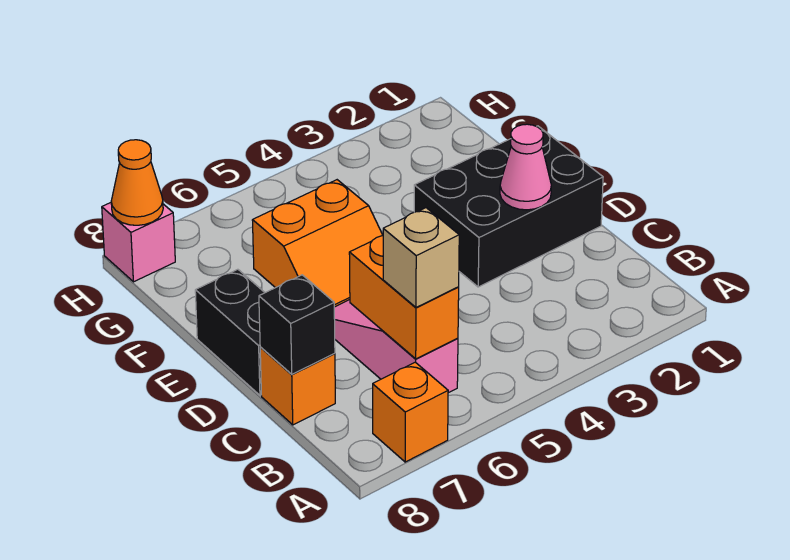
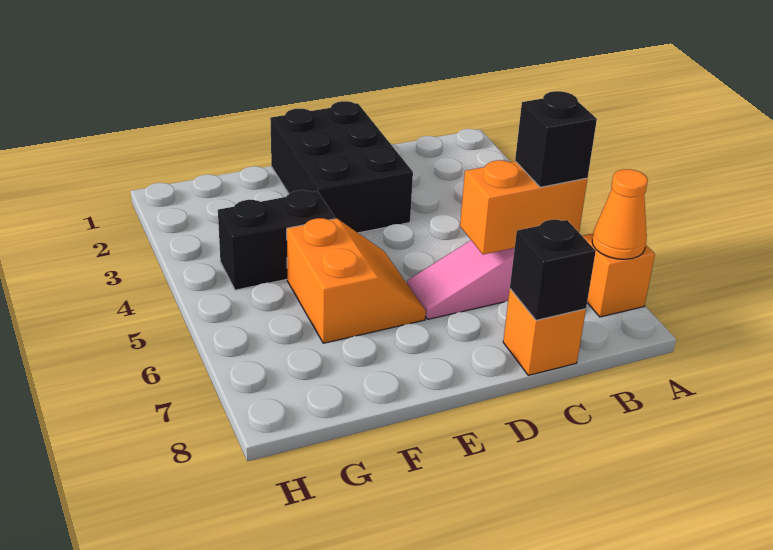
tan 1x1 brick [383,208,459,307] -> black 1x1 brick [515,91,597,187]
pink 1x1 cone [500,124,551,210] -> none
black 1x2 brick [195,269,265,395] -> black 1x2 brick moved to [218,190,335,290]
pink 1x1 brick [102,203,175,282] -> none
orange 1x1 cone [111,140,163,225] -> orange 1x1 cone moved to [592,169,648,259]

